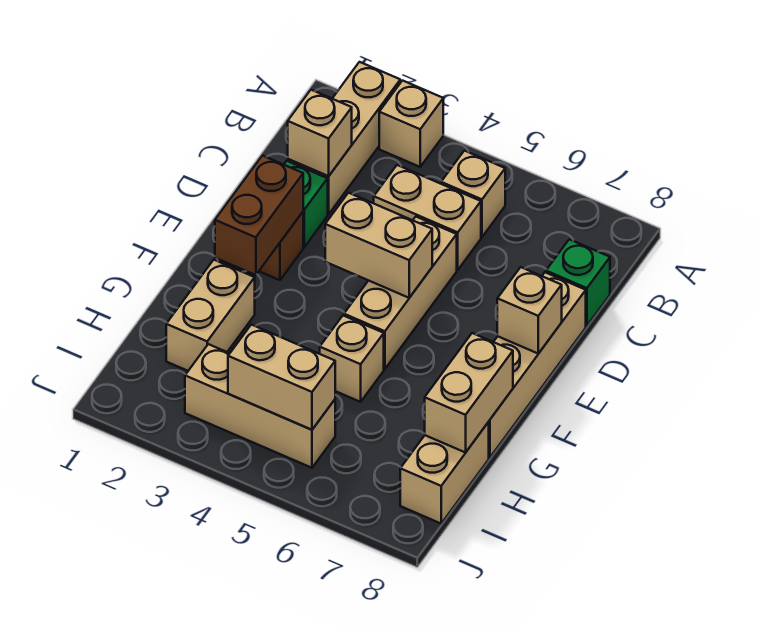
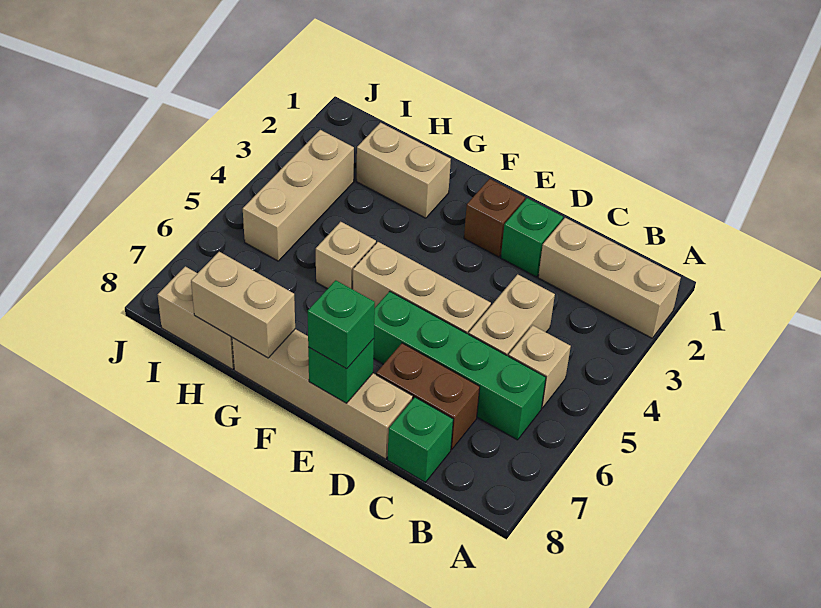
tan 1x1 brick [379,81,443,167] -> none
none -> green 1x4 brick [373,291,546,440]
tan 1x1 brick [288,90,352,176] -> none
brown 1x2 brick [215,156,303,275] -> brown 1x2 brick moved to [376,343,480,449]
tan 1x2 brick [325,193,432,298] -> none
tan 1x1 brick [497,267,562,354] -> green 1x1 brick [308,339,374,403]
none -> green 1x1 brick [308,280,375,369]
tan 1x2 brick [228,325,335,430] -> none

